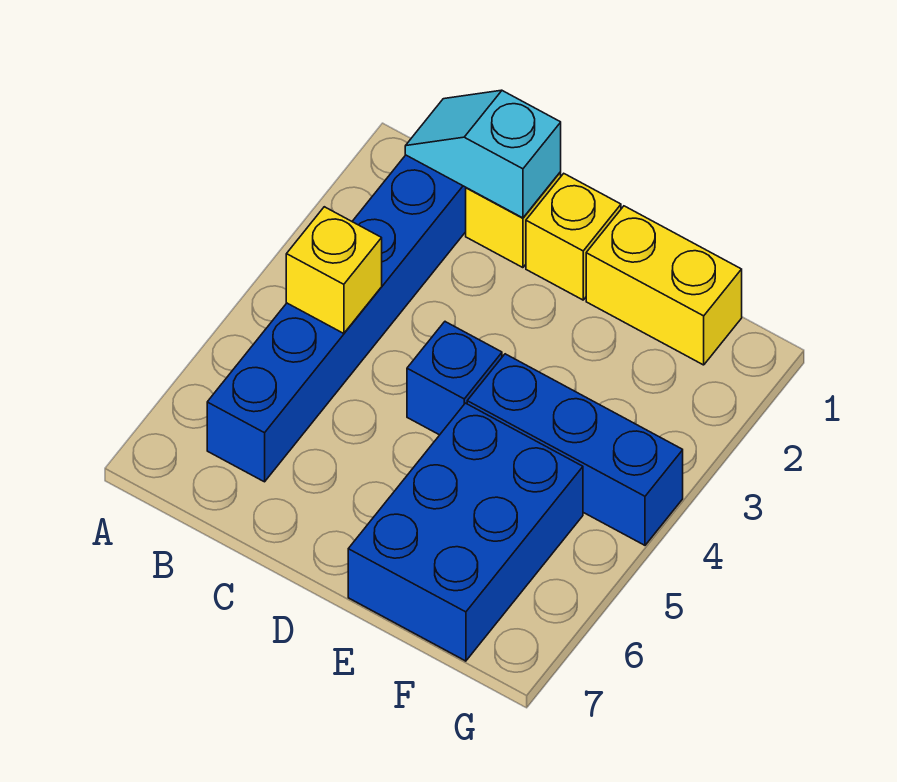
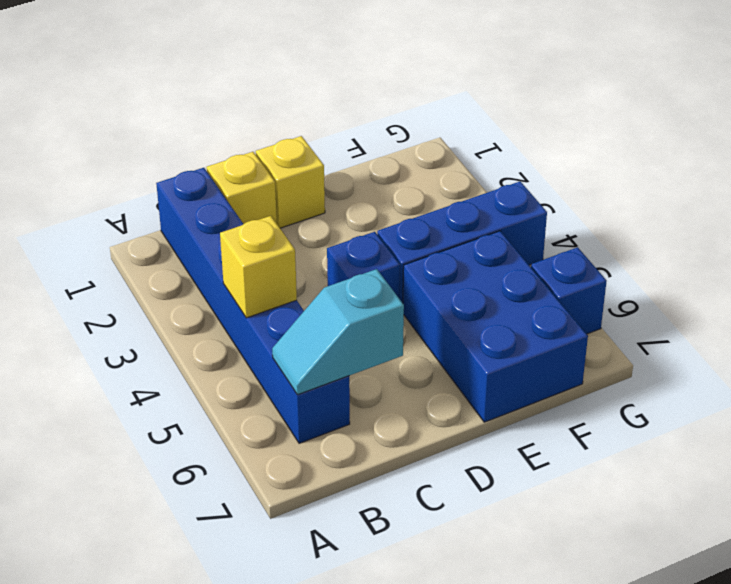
cyan 1x2 slope [405,90,561,218] -> cyan 1x2 slope moved to [272,269,404,395]
yellow 1x2 brick [586,206,742,365] -> none
none -> blue 1x1 brick [531,247,606,334]

